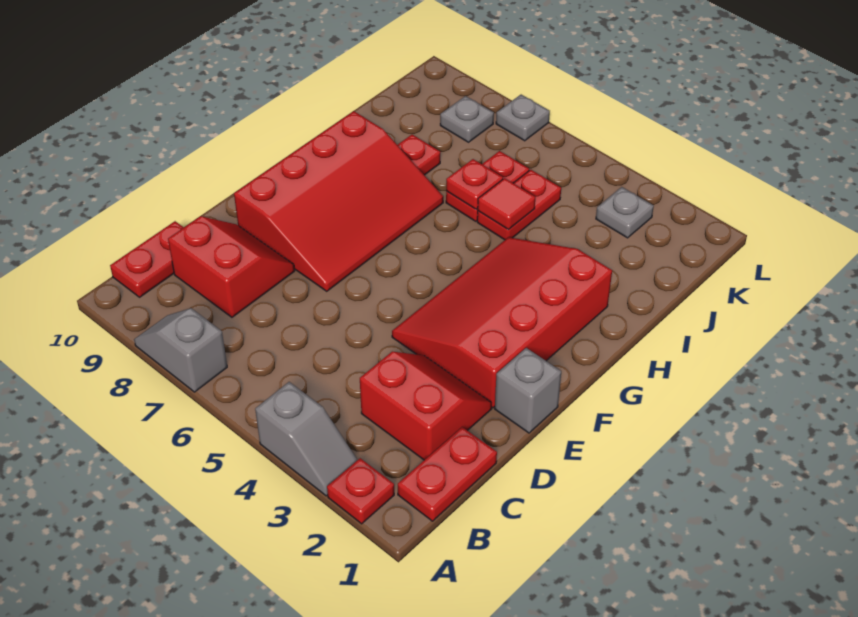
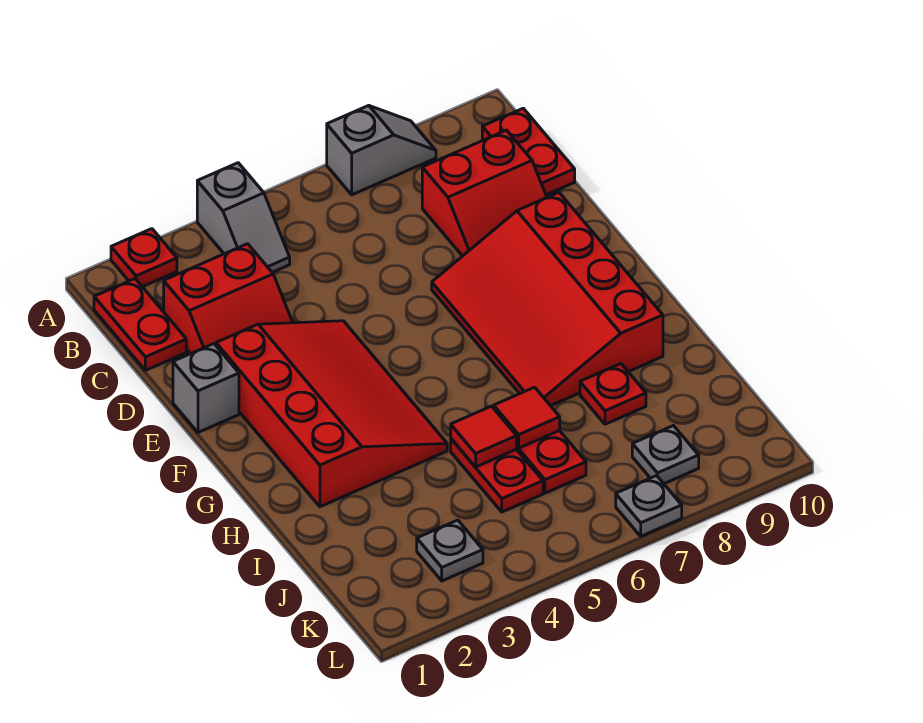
grey 1x2 slope [255,382,357,496] -> grey 1x2 slope turned to [197,163,290,272]
red 1x1 plate [446,159,503,209] -> red 1x1 tile [494,387,560,448]

